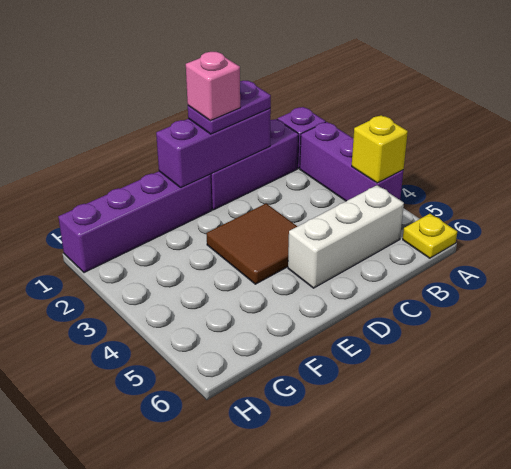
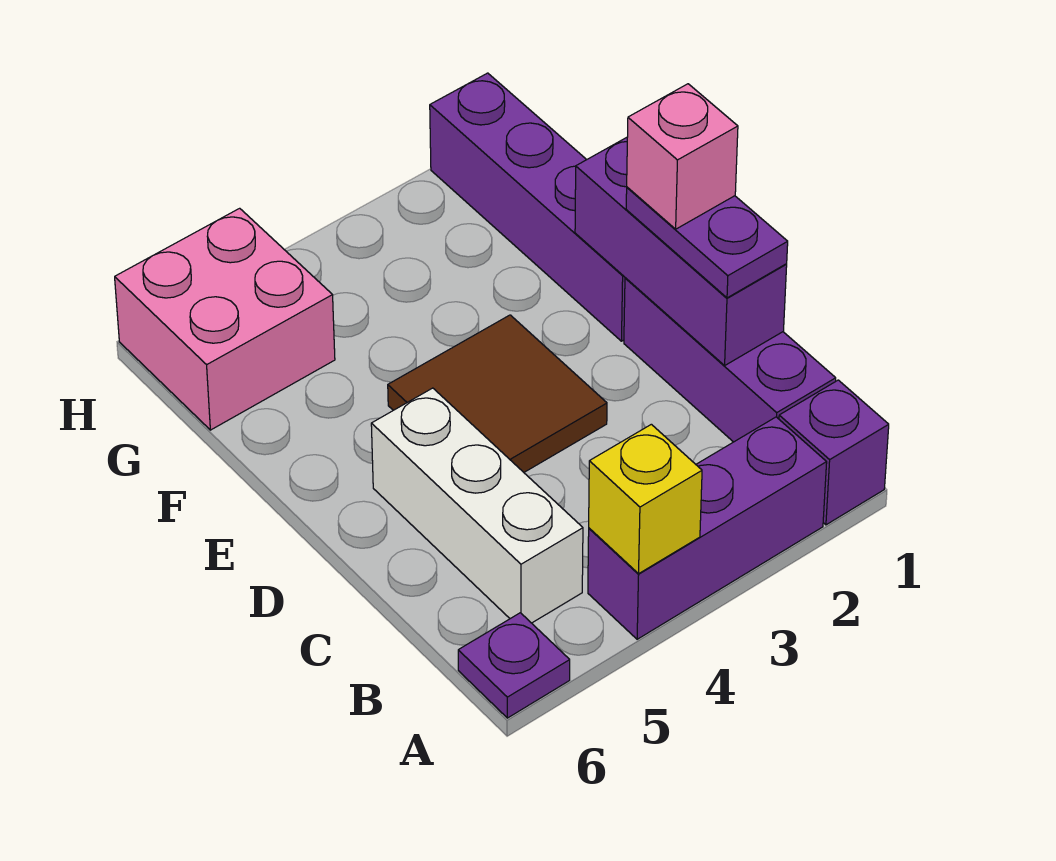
yellow 1x1 plate [403,214,457,258] -> purple 1x1 plate [458,613,570,718]
none -> pink 2x2 brick [115,208,335,430]

